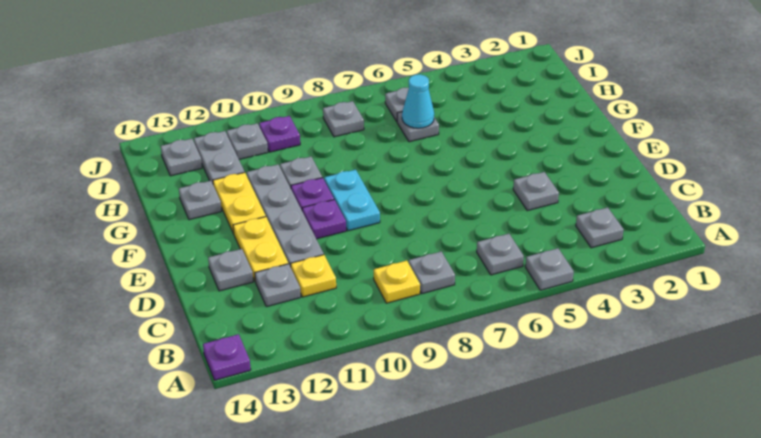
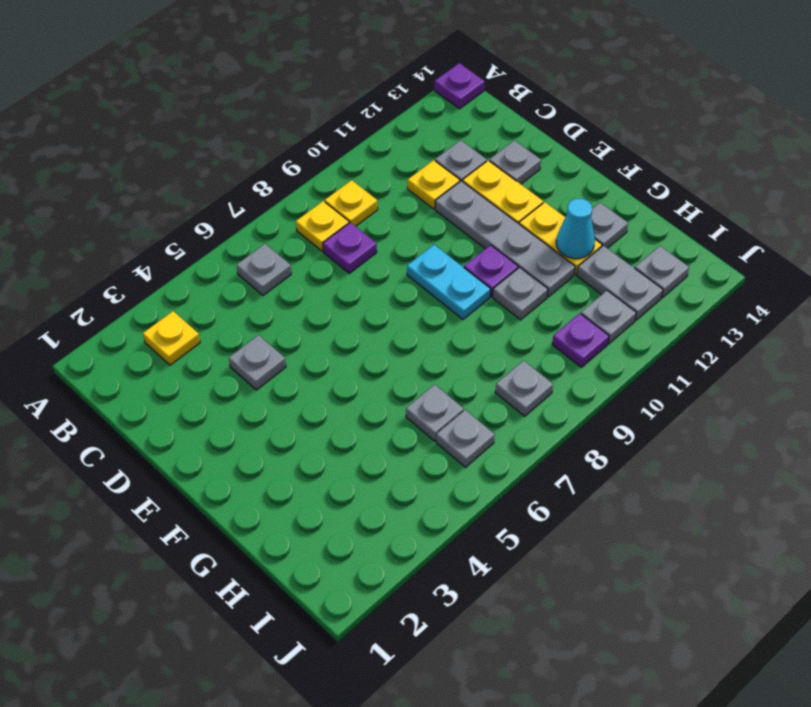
grey 1x1 plate [525,248,574,290] -> none
grey 1x1 plate [576,207,624,248] -> yellow 1x1 plate [143,311,200,365]
grey 1x1 plate [409,251,455,294] -> yellow 1x1 plate [296,201,349,251]
purple 1x1 plate [302,200,346,239] -> purple 1x1 plate moved to [323,222,377,273]
cyan 1x1 cone [402,74,434,128] -> cyan 1x1 cone moved to [556,199,595,259]

